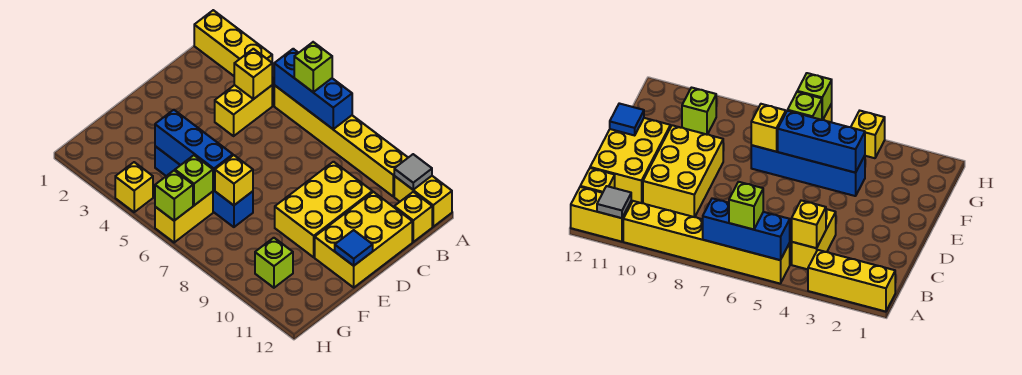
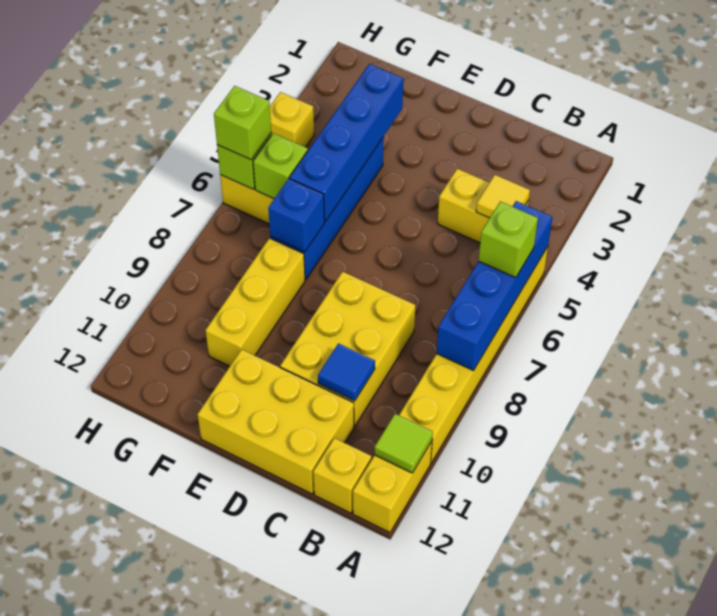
yellow 1x3 brick [194,10,272,76] -> yellow 1x3 brick moved to [205,238,305,366]
blue 1x3 brick [274,49,352,129] -> blue 1x4 brick [437,201,552,371]
grey 1x1 tile [394,154,432,190] -> lime 1x1 tile [375,414,433,473]
yellow 1x1 brick [234,49,272,99] -> yellow 1x1 tile [476,175,530,218]
yellow 2x3 brick [275,162,372,257] -> yellow 2x3 brick turned to [280,272,415,426]
blue 1x1 tile [335,230,373,266] -> blue 1x1 tile moved to [318,343,375,401]
blue 1x3 brick [155,110,233,190] -> blue 1x4 brick [290,64,403,222]
yellow 1x1 brick [215,155,253,205] -> blue 1x1 brick [268,179,324,252]
lime 1x1 brick [255,238,293,288] -> lime 1x1 brick moved to [214,86,271,160]

